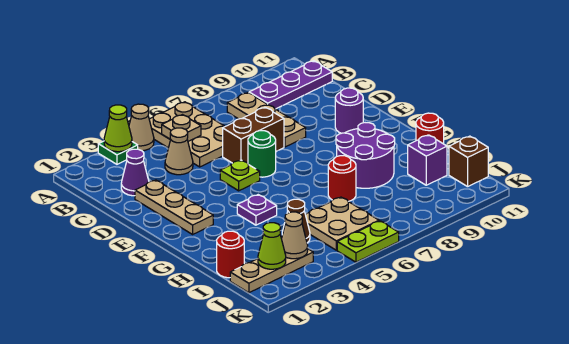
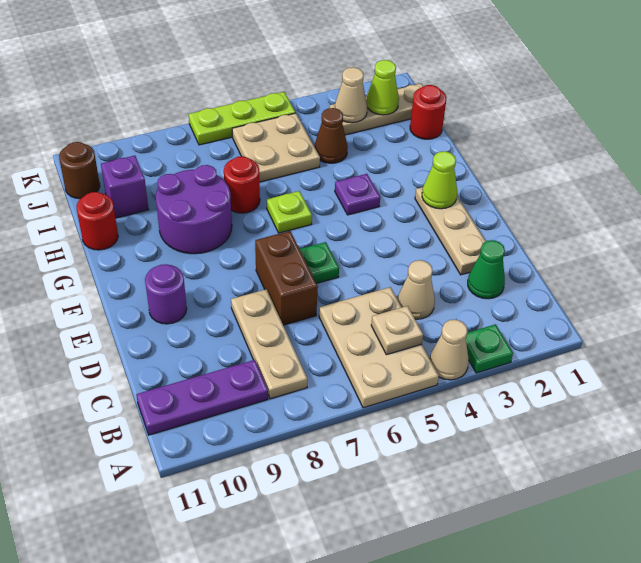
lime 1x1 cone [104,105,132,152] -> lime 1x1 cone moved to [422,151,457,209]
purple 1x1 cone [121,149,149,196] -> green 1x1 cone [468,240,505,299]
brown 1x2 brick [223,107,284,163] -> brown 1x2 brick turned to [255,231,318,325]
lime 1x1 plate [220,160,260,191] -> lime 1x1 plate moved to [267,191,312,233]
green 1x1 round brick [248,131,276,177] -> green 1x1 plate [300,242,339,283]
brown 1x1 brick [449,136,488,187] -> brown 1x1 round brick [59,142,100,199]
lime 1x2 plate [337,221,399,262] -> lime 1x3 plate [189,92,295,145]

